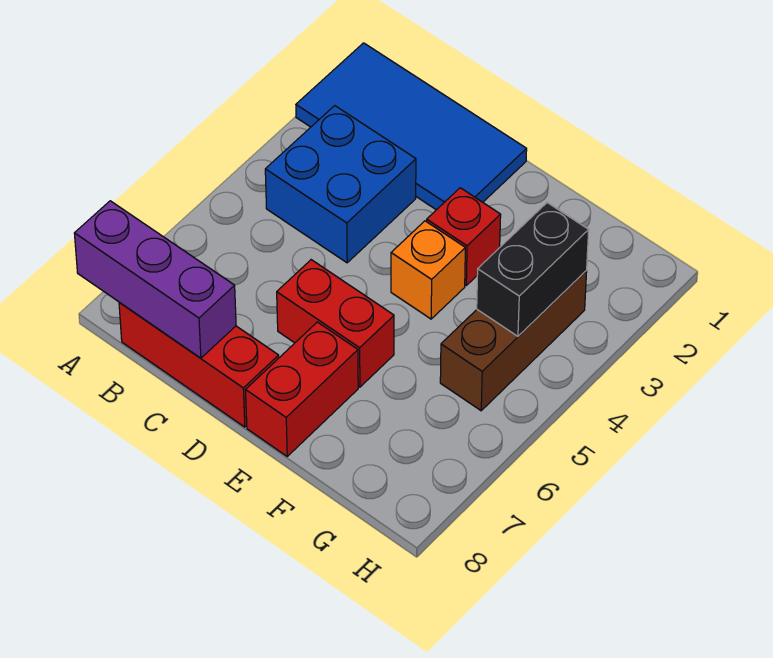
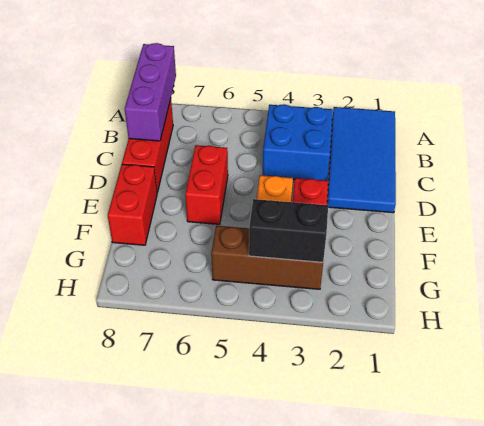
red 1x2 brick [246,322,358,456] -> red 1x2 brick turned to [108,164,157,245]

